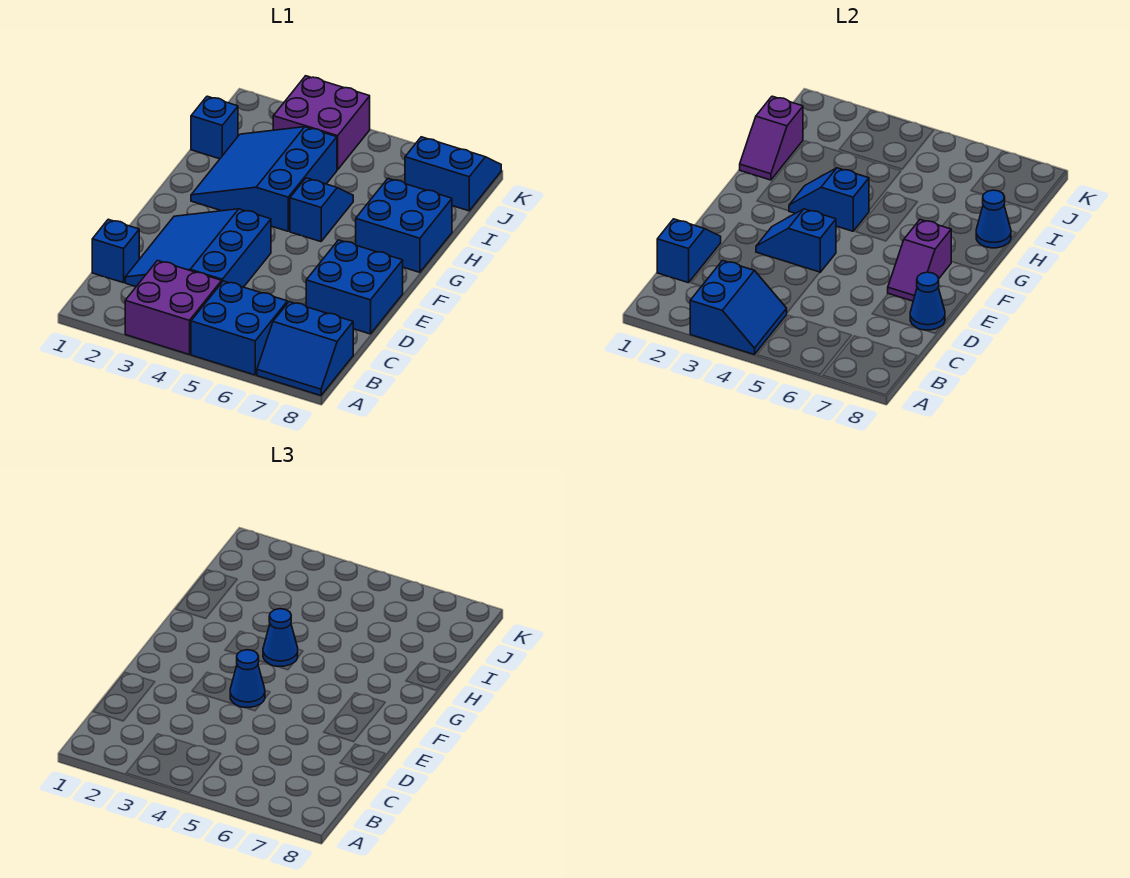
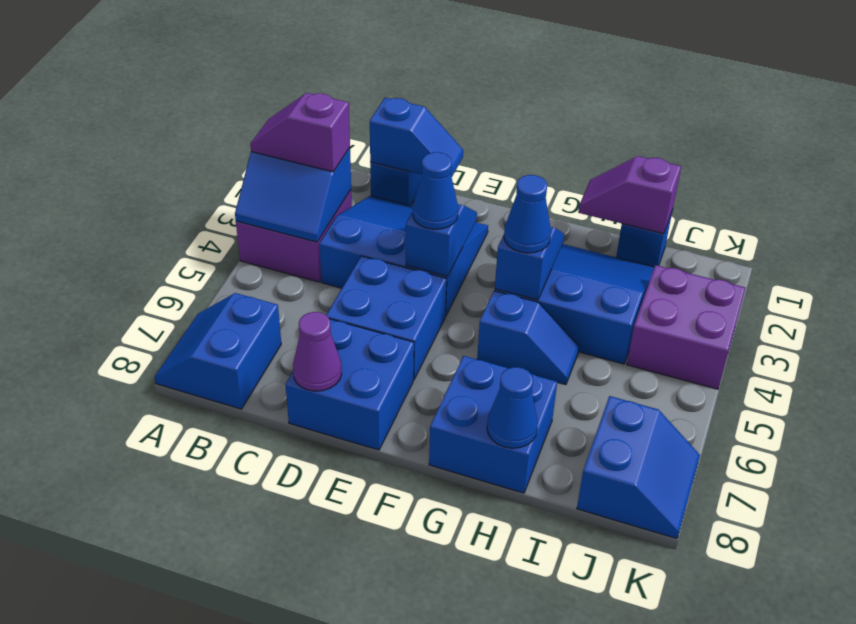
blue 2x2 brick [191,281,287,375] -> blue 2x2 brick moved to [326,256,447,380]
blue 1x1 cone [910,272,945,330] -> purple 1x1 cone [293,312,342,391]
purple 1x2 slope [888,220,951,301] -> purple 1x2 slope moved to [250,93,350,172]

